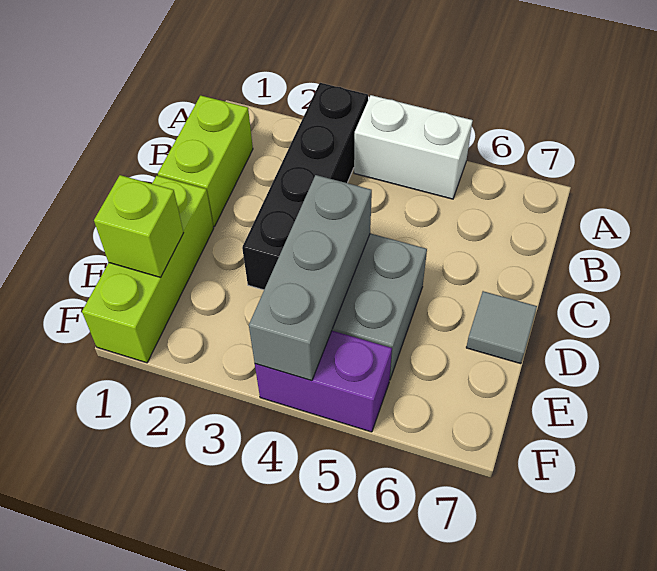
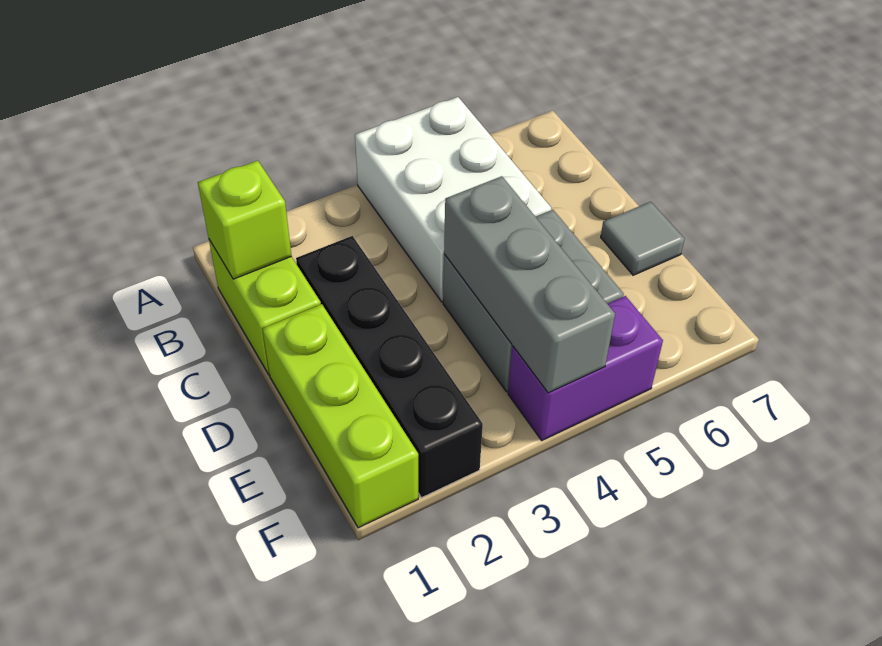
black 1x4 brick [242,83,368,290] -> black 1x4 brick moved to [296,236,483,498]
white 1x2 brick [354,95,473,199] -> white 2x3 brick [355,97,551,302]
lime 1x1 brick [94,175,183,277] -> lime 1x1 brick moved to [198,160,292,279]

